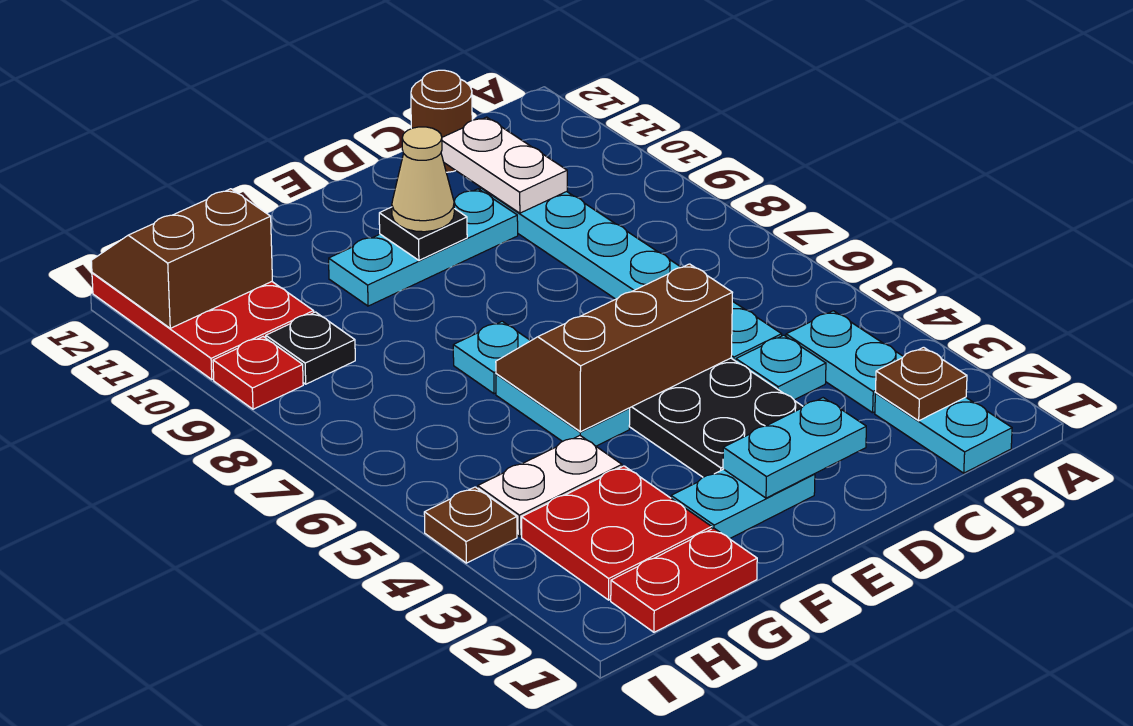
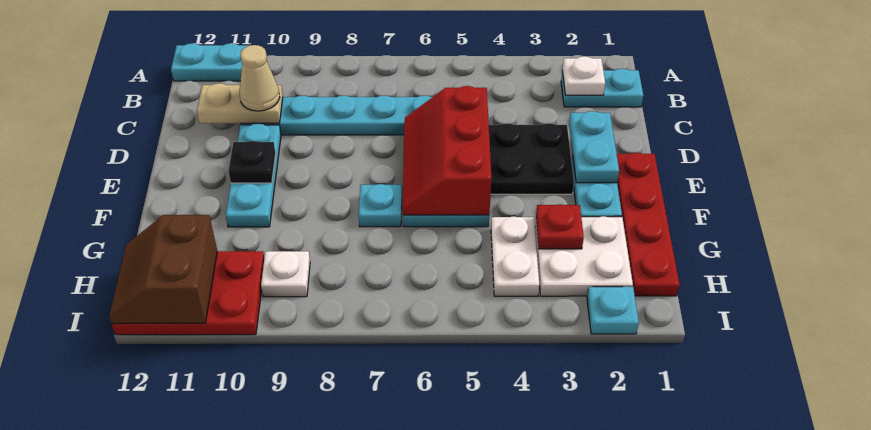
brown 1x1 plate [875,347,967,421] -> white 1x1 plate [562,56,605,95]
cyan 1x2 plate [786,311,903,413] -> cyan 1x2 plate moved to [171,43,250,81]
cyan 1x1 plate [736,335,826,400] -> cyan 1x1 plate moved to [587,287,639,334]
white 1x2 plate [441,117,567,213] -> tan 1x2 plate [197,83,283,123]
brown 1x1 round brick [411,70,472,172] -> none
brown 2x3 slope [496,264,733,432] -> red 2x3 slope [403,86,492,215]
tan 1x1 cone [392,127,454,232] -> tan 1x1 cone moved to [239,45,280,111]
red 1x2 plate [611,528,757,632] -> red 1x4 plate [617,153,680,296]
red 2x2 plate [522,466,712,600] -> white 2x2 plate [535,216,633,296]
black 1x1 plate [266,312,355,384] -> white 1x1 plate [261,251,310,297]
brown 1x1 plate [424,487,517,563] -> none
red 1x1 plate [213,337,303,409] -> red 1x1 plate moved to [536,204,584,249]

